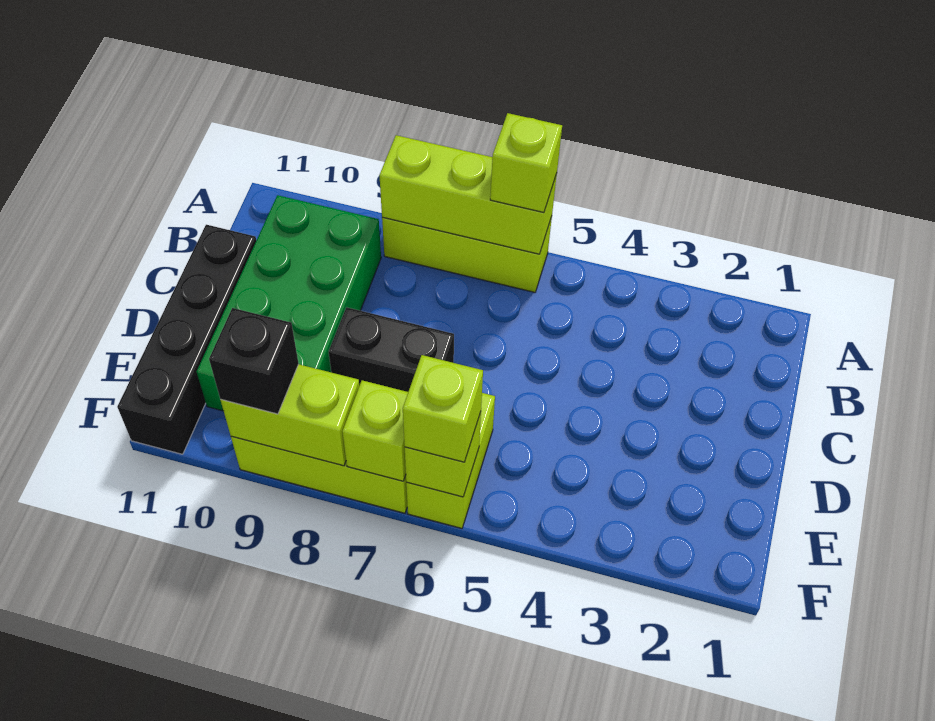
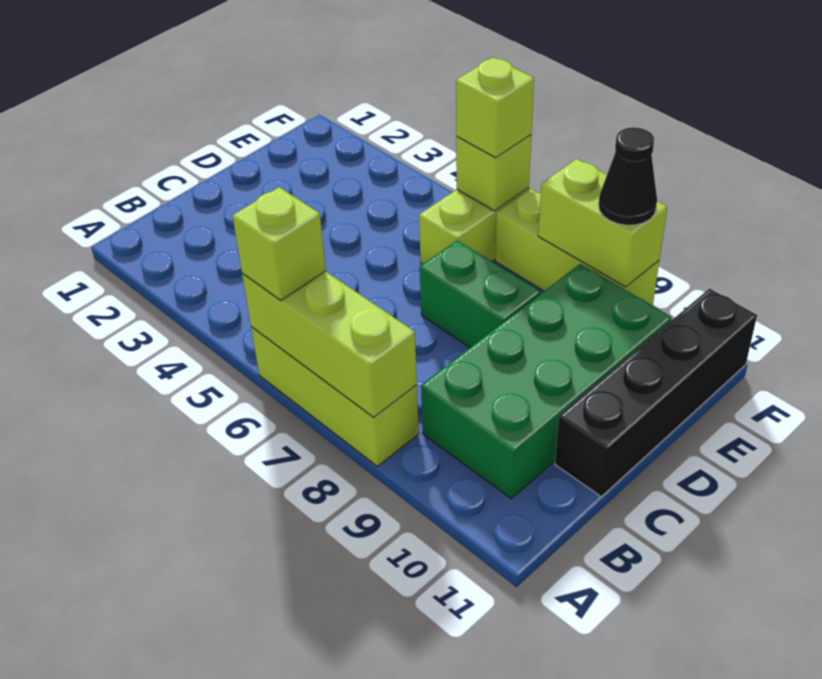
black 1x2 brick [329,307,454,392] -> green 1x2 brick [420,241,540,347]
lime 1x1 brick [342,380,408,481] -> none
black 1x1 brick [209,308,299,414] -> black 1x1 cone [599,127,657,225]

